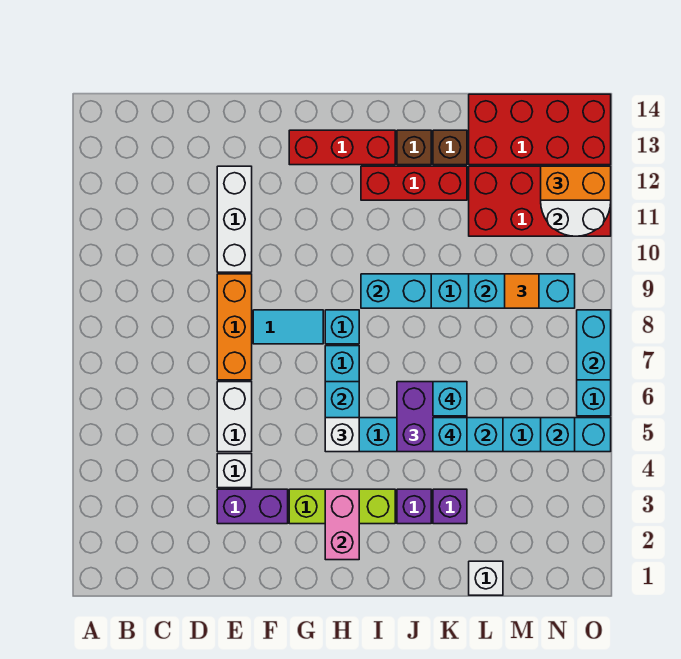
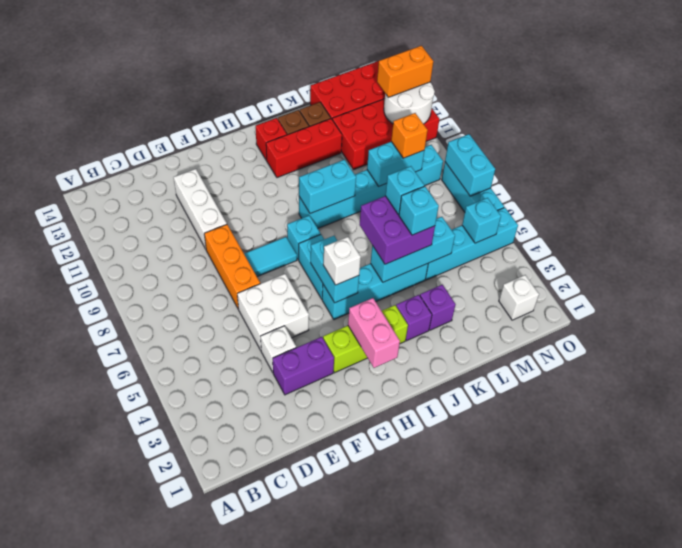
white 1x2 brick [217,382,252,452] -> white 2x2 brick [237,274,309,350]
red 1x3 brick [289,130,395,165] -> red 1x1 brick [256,118,287,160]
white 1x1 brick [469,561,503,595] -> white 1x1 brick moved to [499,275,539,320]
orange 1x1 tile [505,274,539,308] -> orange 1x1 brick [391,113,428,158]

